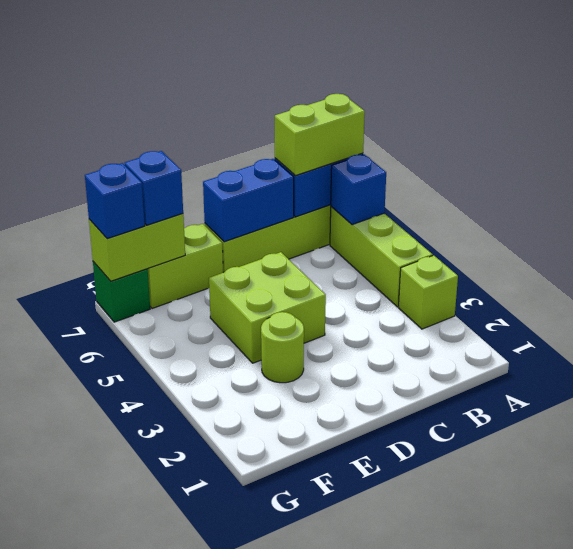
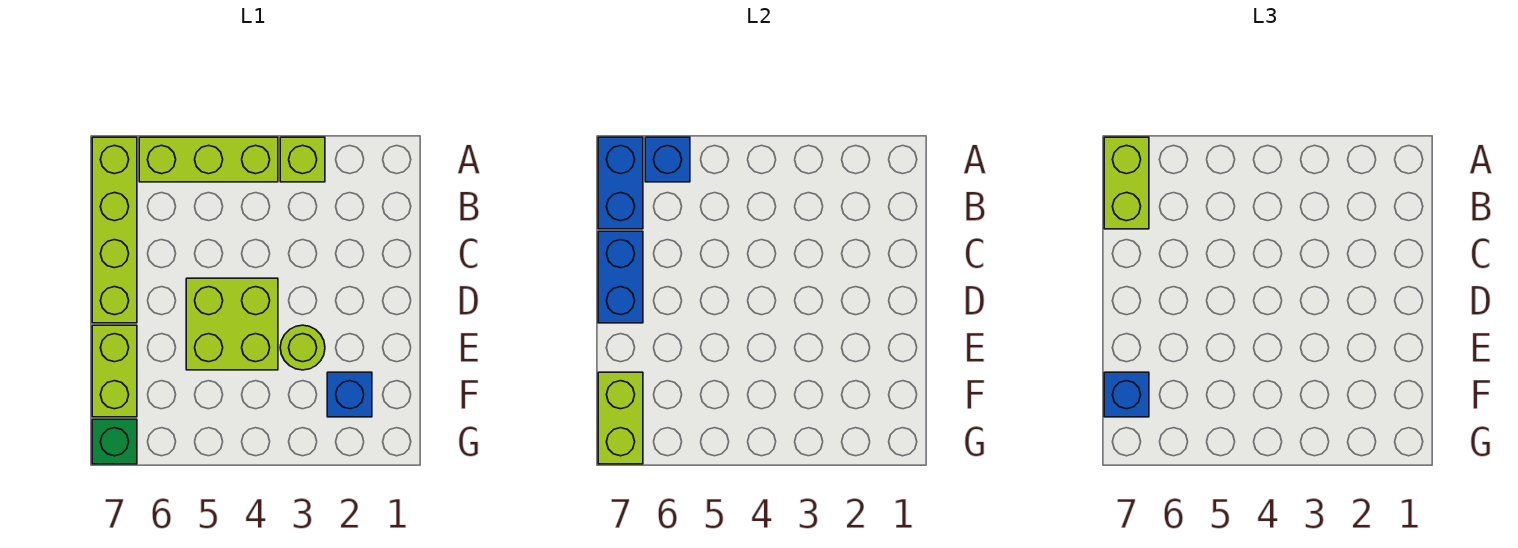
blue 1x1 brick [85,163,145,239] -> blue 1x1 brick moved to [327,372,372,417]

